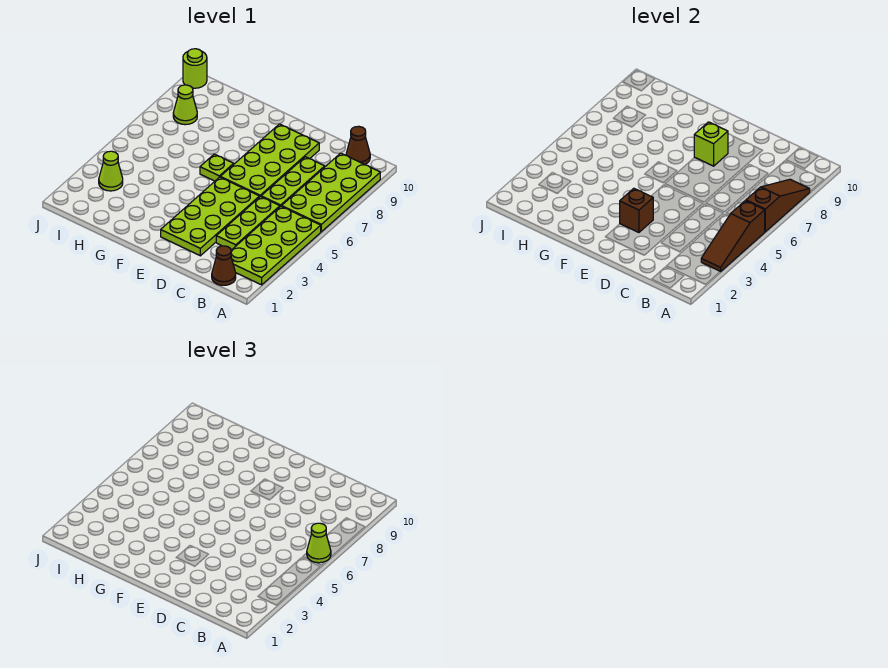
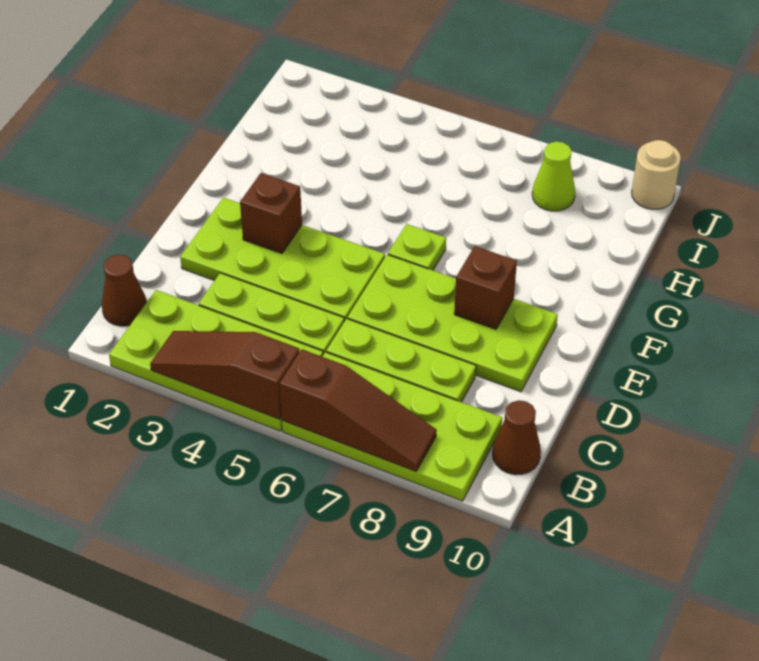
lime 1x1 cone [307,523,331,563] -> none
lime 1x1 brick [694,122,728,166] -> brown 1x1 brick [454,246,517,329]
lime 1x1 cone [99,151,123,191] -> none
lime 1x1 round brick [183,49,207,88] -> tan 1x1 round brick [632,140,681,209]

